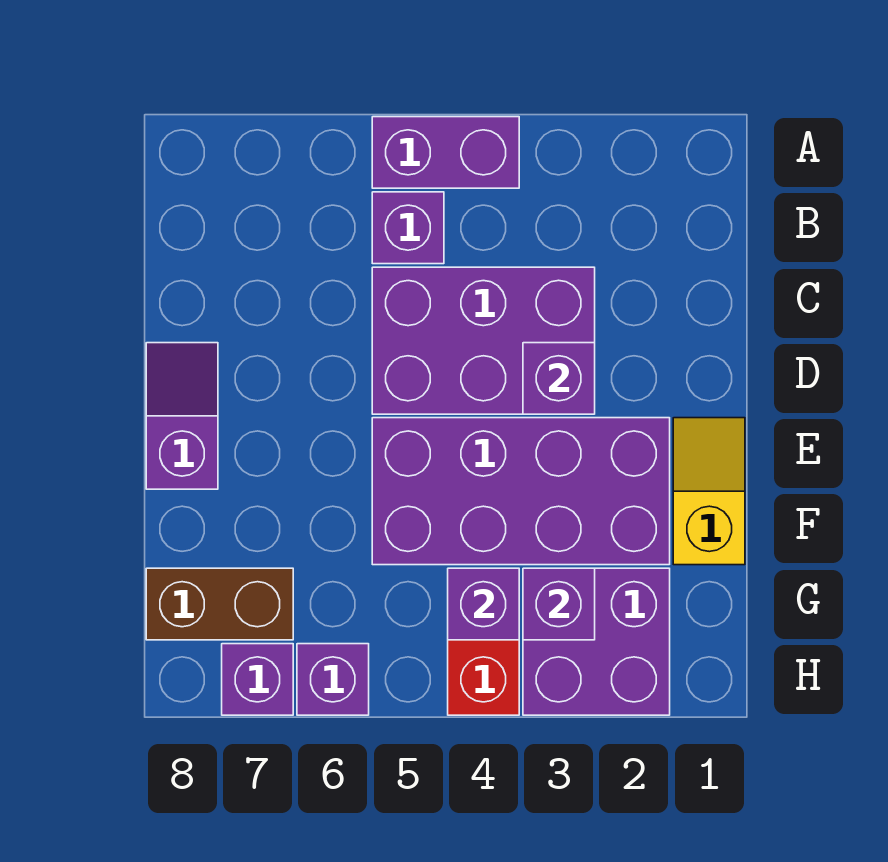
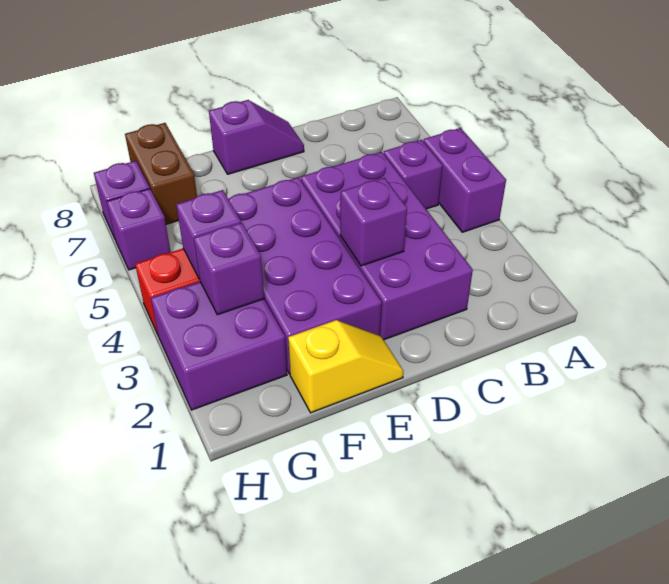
purple 2x3 brick [372,267,595,414] -> purple 2x4 brick [301,152,473,340]

